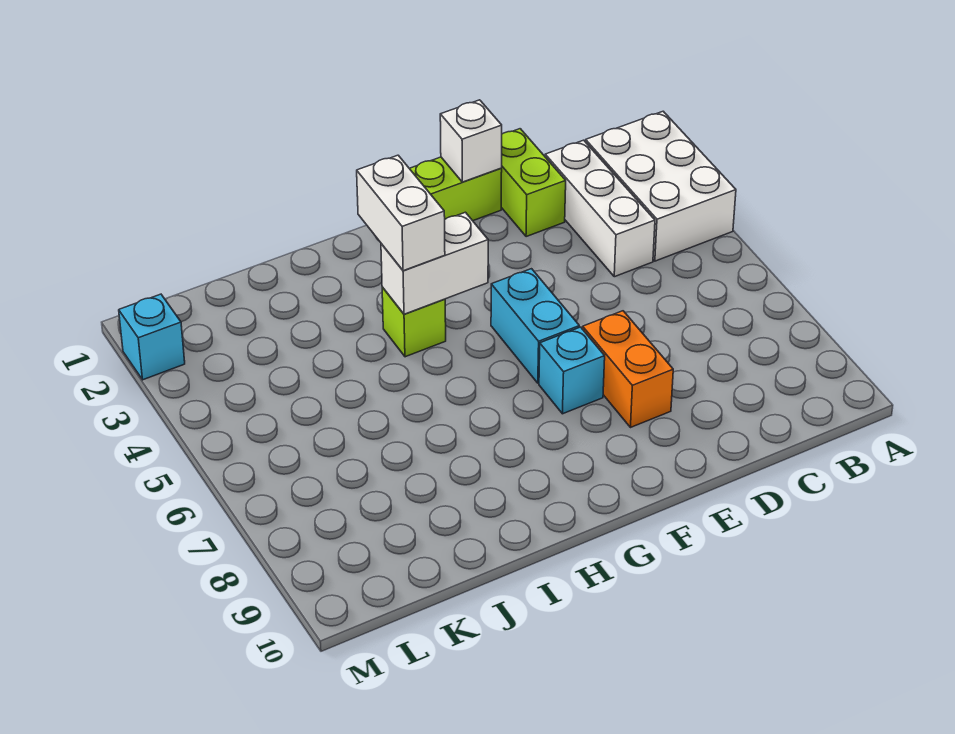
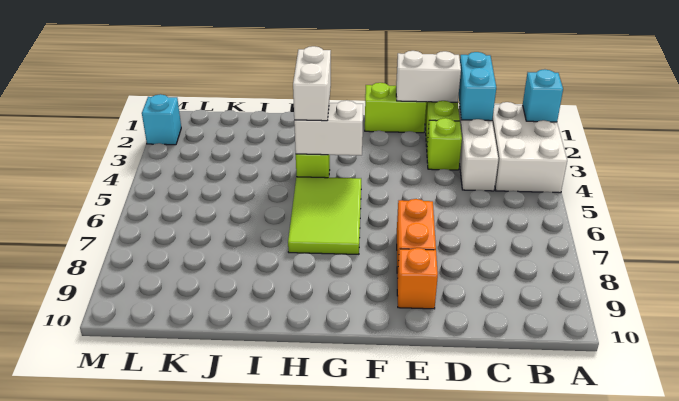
none -> lime 1x1 brick [427,118,462,170]
white 1x1 brick [440,100,502,182] -> white 1x2 brick [396,51,461,102]
none -> orange 1x1 brick [397,248,438,309]
cyan 1x2 brick [491,269,579,383] -> cyan 1x2 brick moved to [459,52,496,121]
cyan 1x1 brick [539,327,605,414] -> cyan 1x1 brick moved to [523,69,563,122]
none -> lime 2x3 tile [288,177,361,254]

